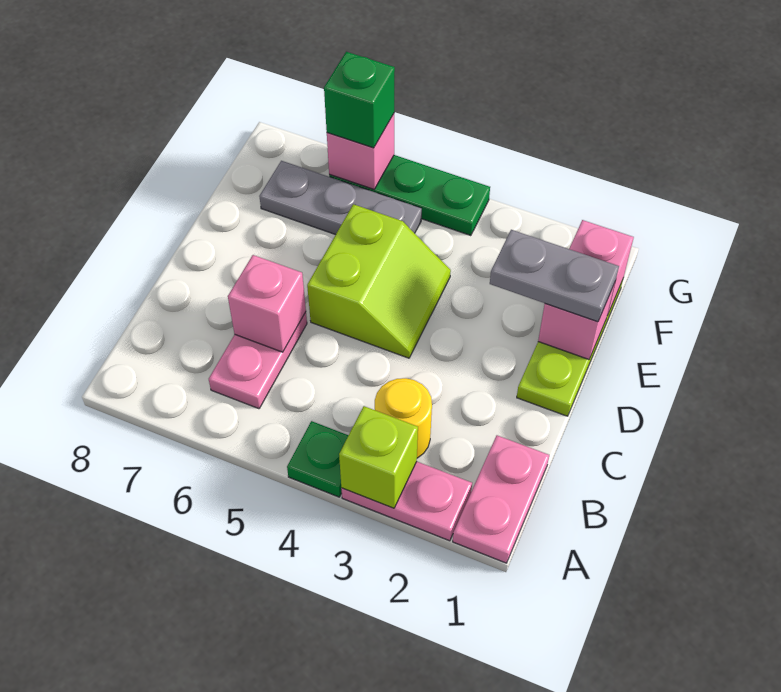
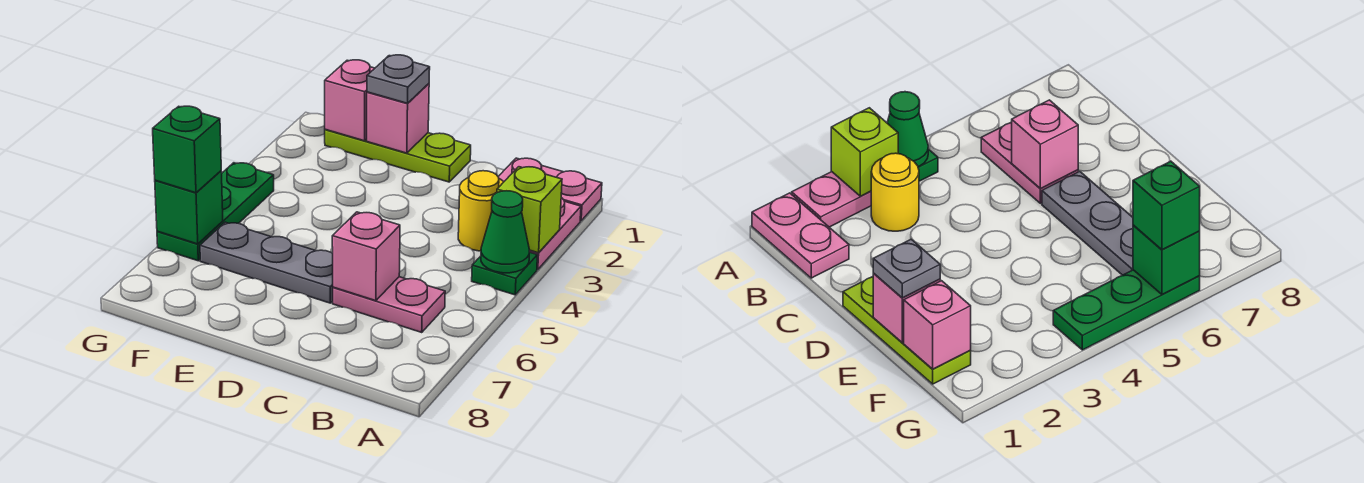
none -> green 1x1 cone [481,191,530,273]
lime 2x2 slope [307,204,451,358] -> none
grey 1x2 plate [490,230,619,322] -> grey 1x1 plate [367,55,430,103]
grey 1x3 plate [259,161,422,235] -> grey 1x3 plate turned to [200,222,333,303]
pink 1x1 brick [327,114,394,189] -> green 1x1 brick [155,171,223,244]

